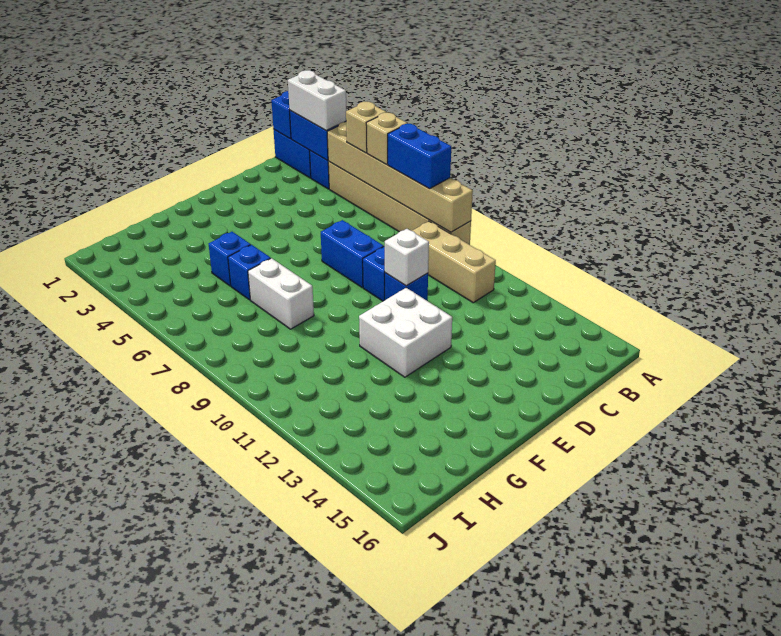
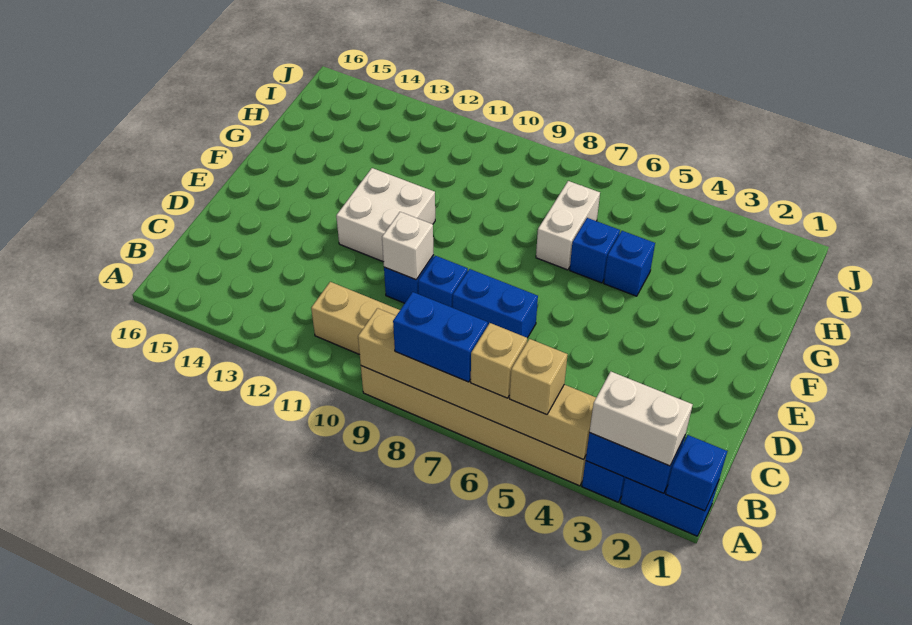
white 1x2 brick [248,258,314,329] -> white 1x2 brick turned to [536,181,600,270]

